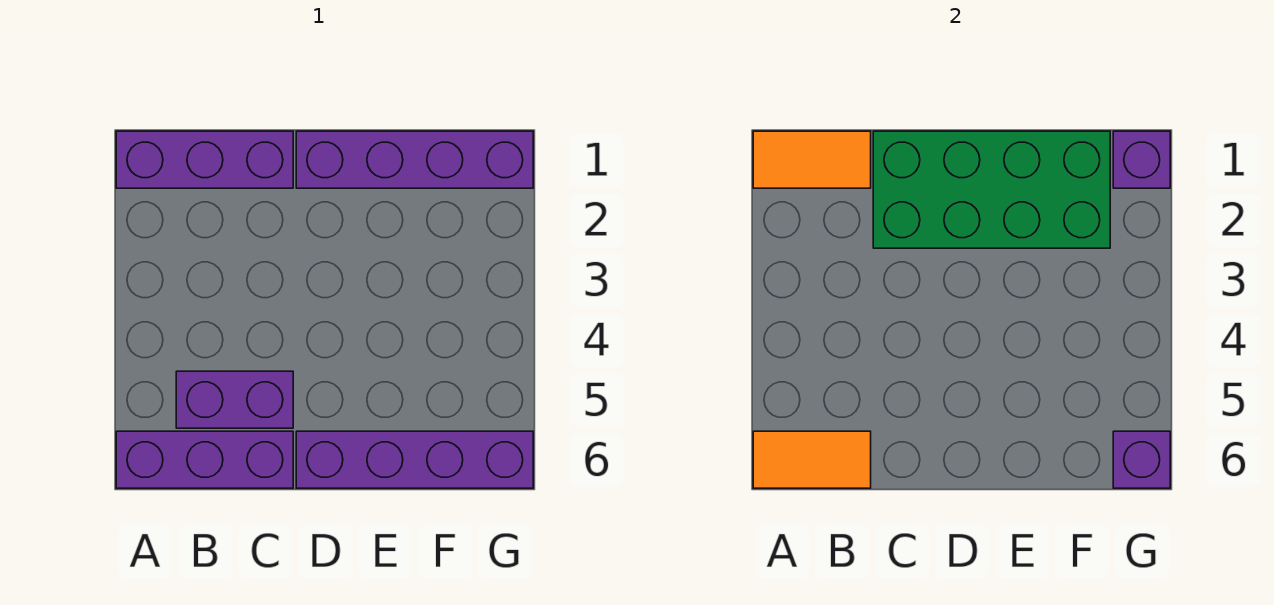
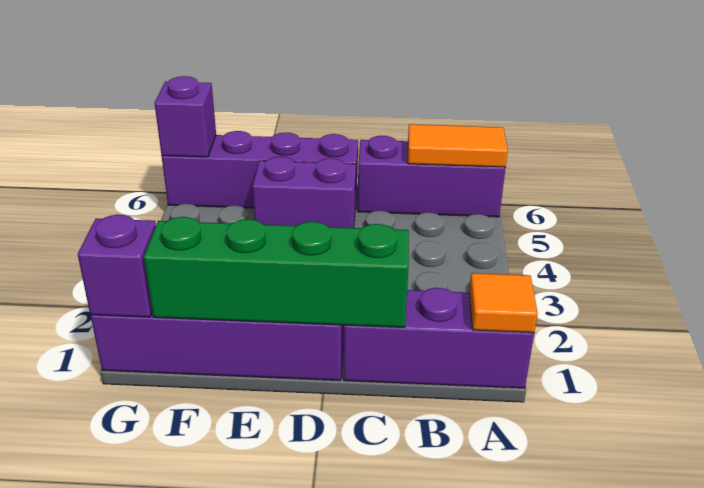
orange 1x2 tile [753,131,871,188] -> orange 1x1 tile [469,273,538,333]
purple 1x2 brick [176,371,293,428] -> purple 1x2 brick moved to [253,157,356,228]
green 2x4 brick [873,131,1110,248] -> green 1x4 brick [144,217,409,328]

